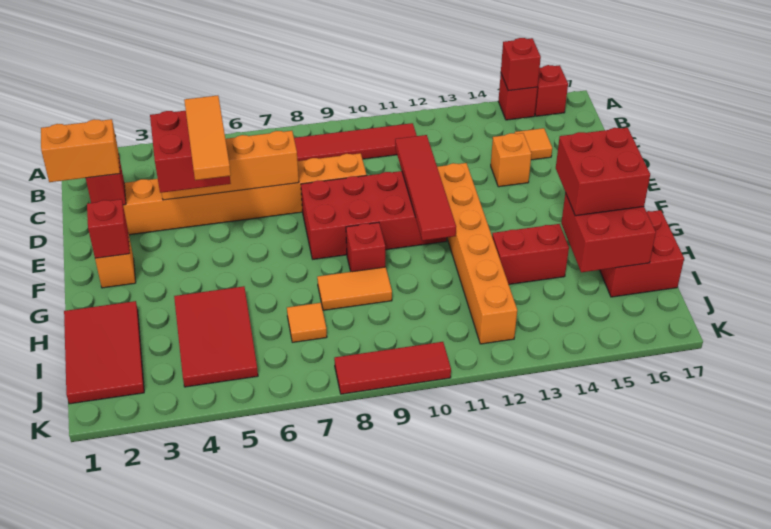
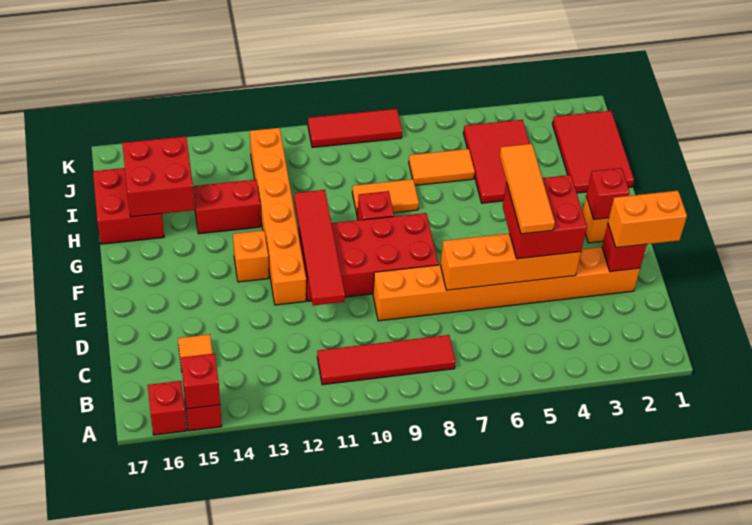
orange 1x1 brick [491,133,531,187] -> orange 1x1 brick moved to [233,230,269,282]
red 2x2 brick [556,128,650,216] -> none
orange 1x1 tile [287,303,327,342] -> orange 1x2 tile [409,149,475,185]

